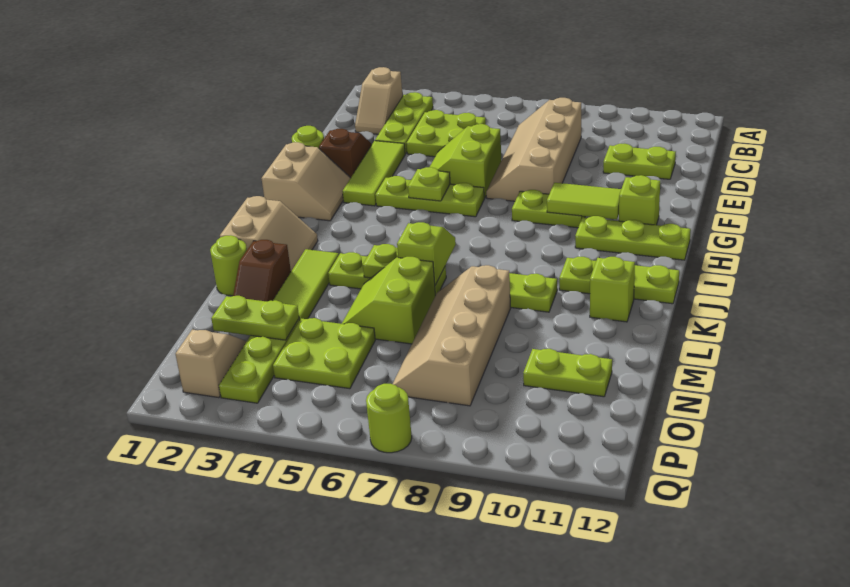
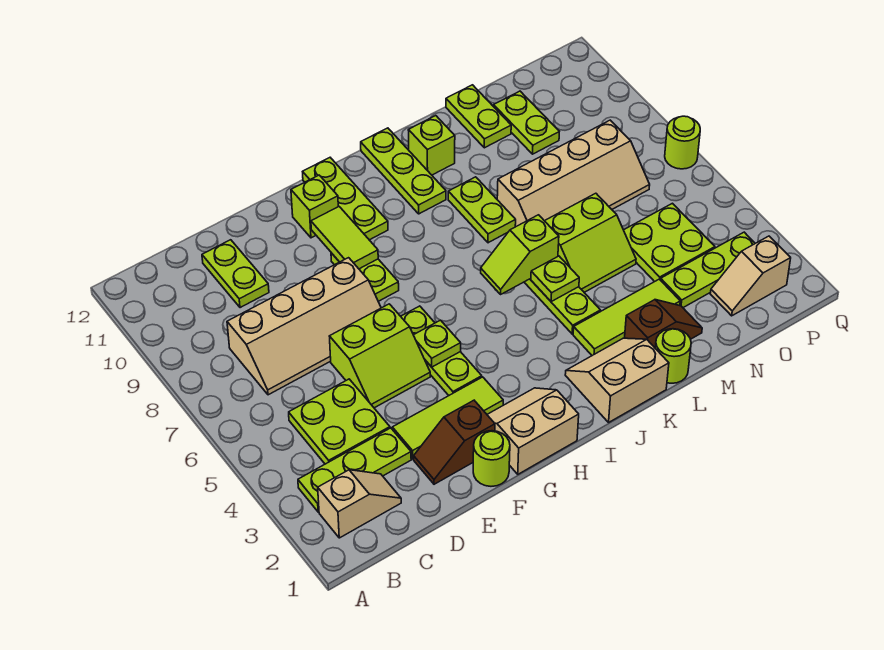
lime 1x2 plate [211,296,299,340] -> lime 1x2 plate moved to [446,85,511,148]

